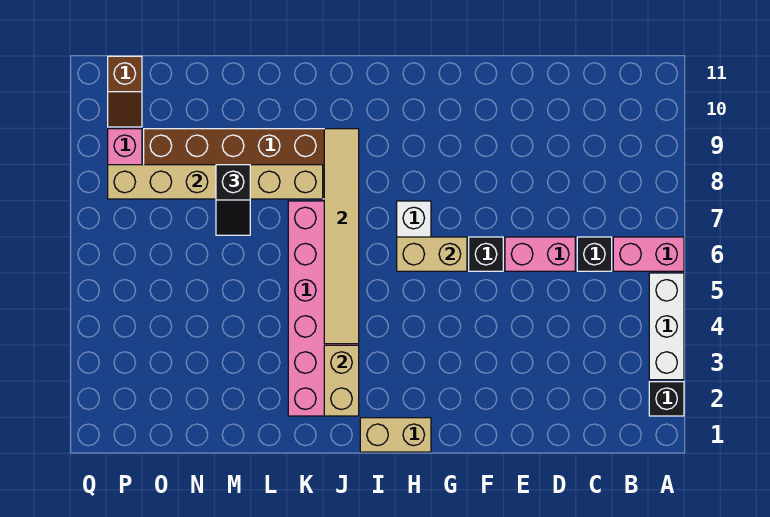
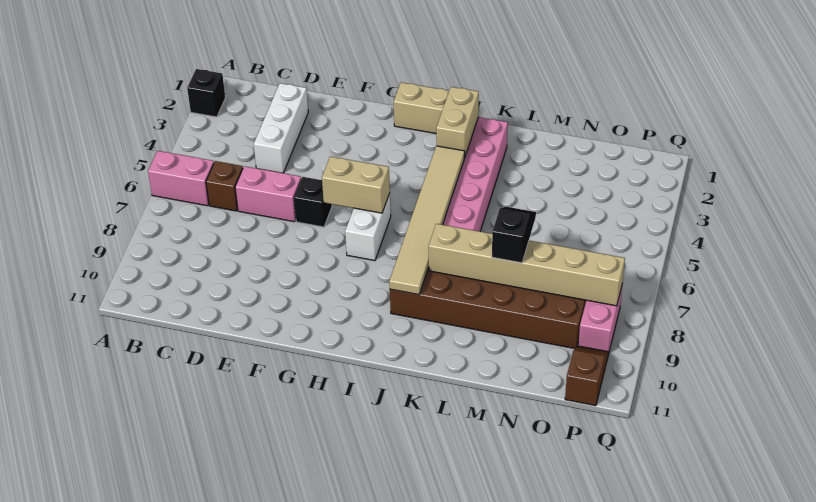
white 1x3 brick [649,273,684,380] -> white 1x3 brick moved to [254,83,308,173]
black 1x1 brick [577,237,612,271] -> brown 1x1 brick [206,161,243,211]

